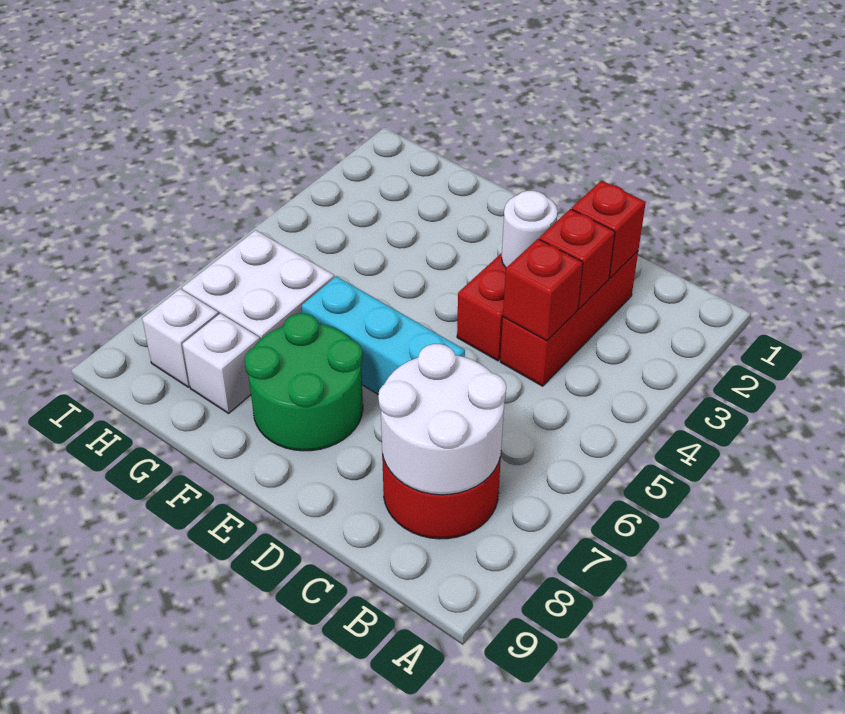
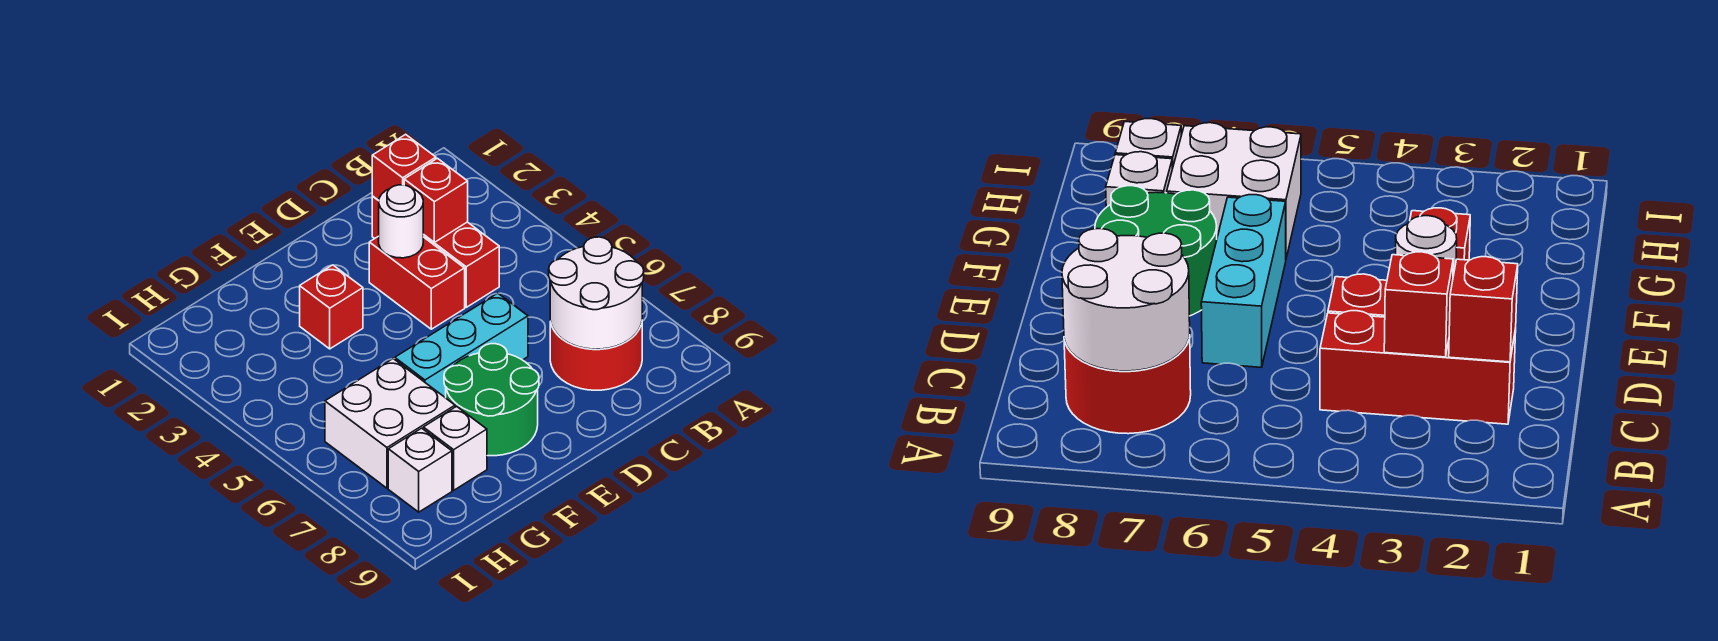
red 1x1 brick [503,239,583,341] -> red 1x1 brick moved to [300,265,363,349]

